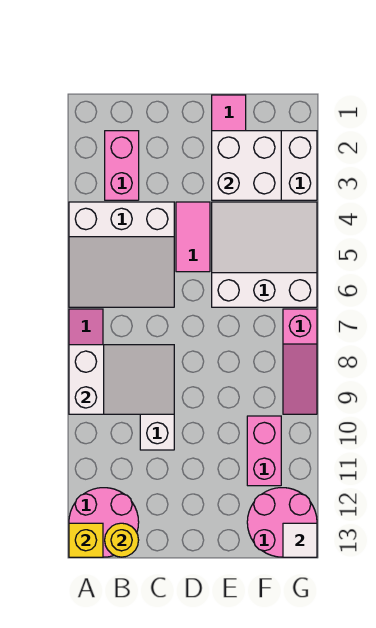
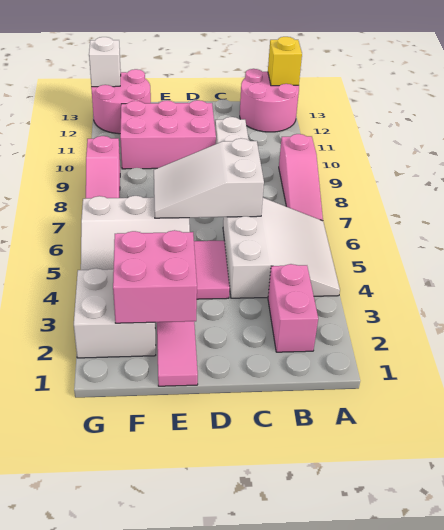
white 3x3 slope [69,202,174,307] -> white 3x3 slope turned to [223,198,340,298]
white 2x3 slope [69,345,174,414] -> white 2x3 slope moved to [154,138,264,218]
yellow 1x1 round brick [105,523,139,557] -> none
white 2x2 brick [212,131,281,200] -> pink 2x2 brick [113,230,197,323]
pink 1x2 brick [247,416,281,486] -> pink 2x3 brick [120,100,216,169]
pink 1x3 slope [283,309,317,414] -> pink 1x3 slope turned to [86,136,120,198]
white 1x1 tile [283,523,317,557] -> white 1x1 brick [89,37,121,87]

